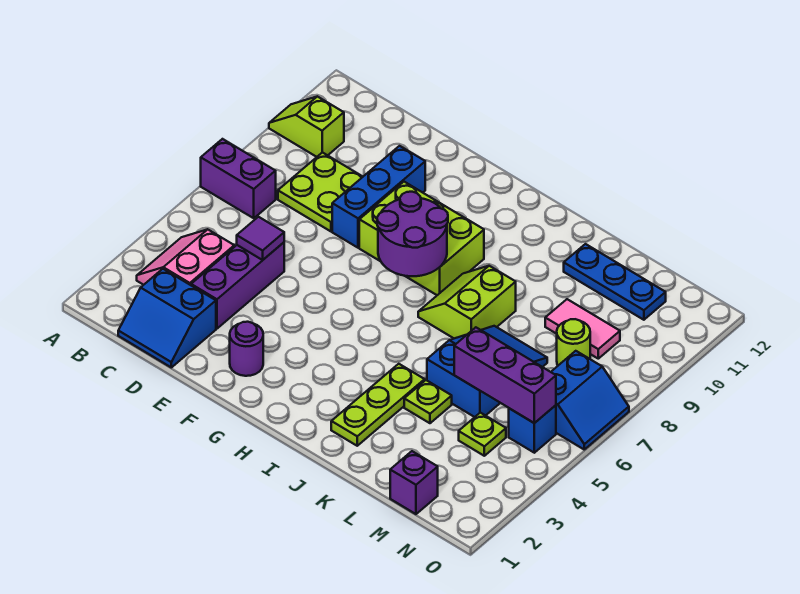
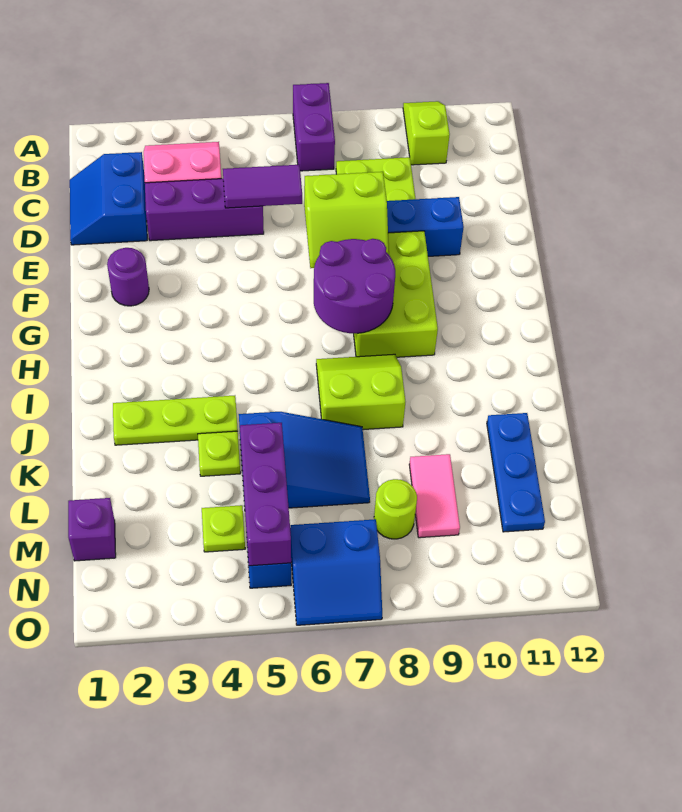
purple 1x1 tile [237,217,284,260] -> purple 1x2 tile [223,165,302,208]
none -> lime 2x2 slope [304,172,389,268]

